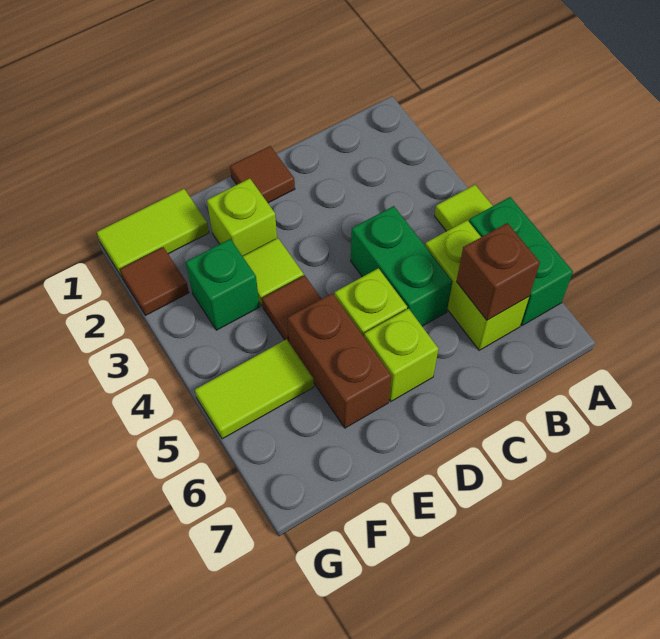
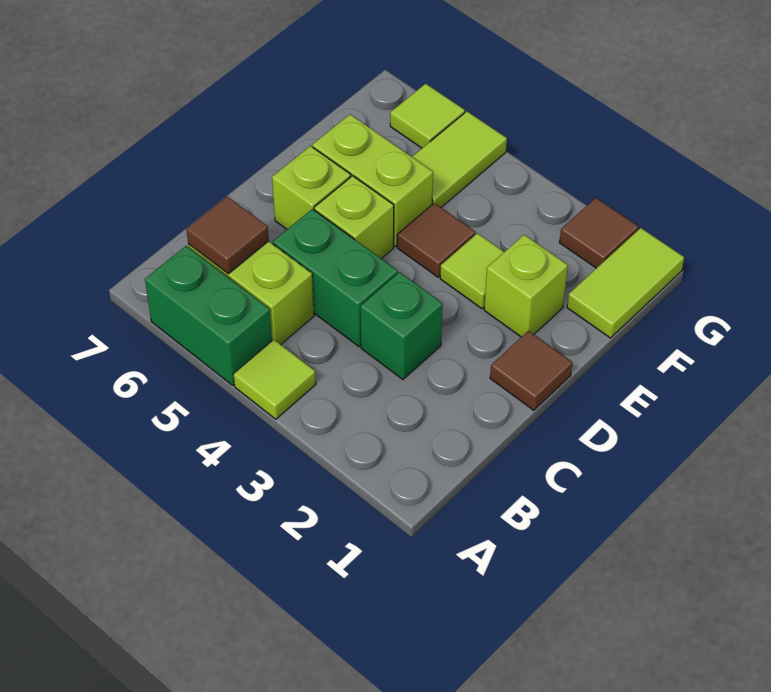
brown 1x1 brick [456,223,540,320] -> brown 1x1 tile [186,197,269,274]
brown 1x2 brick [288,293,391,428] -> lime 1x2 brick [312,114,433,246]
green 1x1 brick [186,239,259,330] -> green 1x1 brick moved to [360,272,443,379]
none -> lime 1x1 tile [390,84,465,148]

